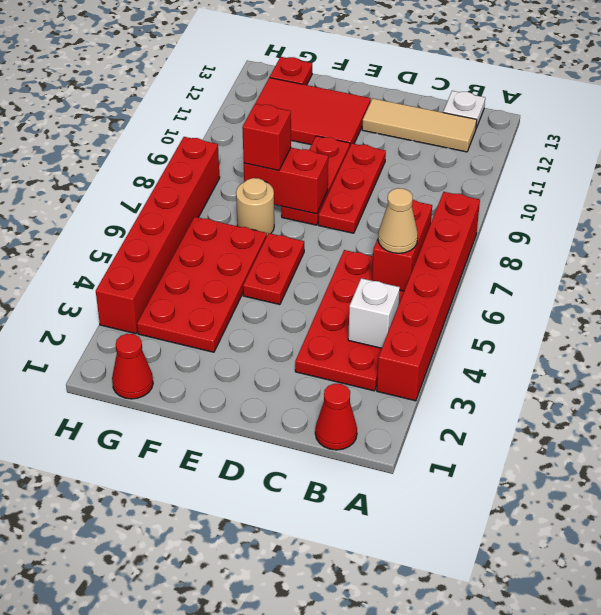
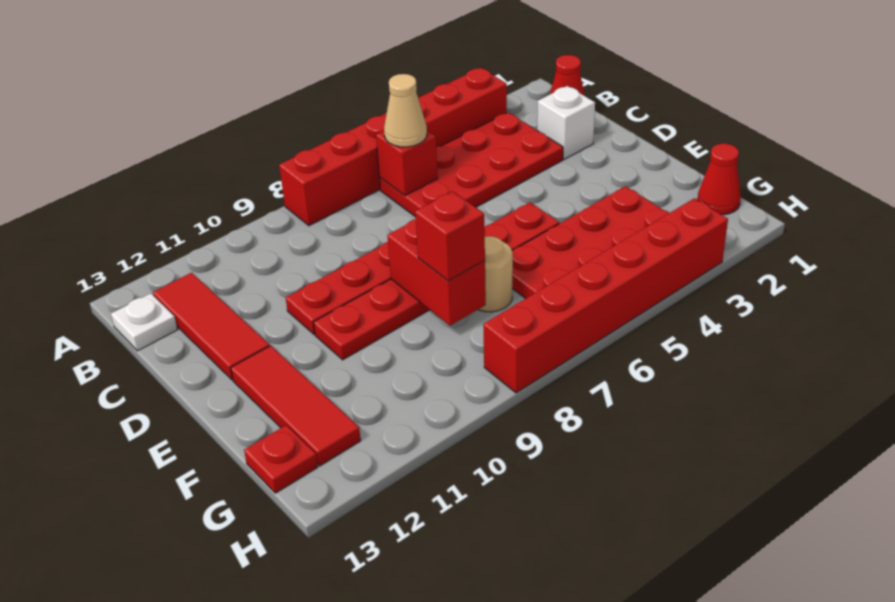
white 1x1 brick [348,278,400,348] -> white 1x1 brick moved to [537,86,595,159]
red 1x2 brick [372,199,432,291] -> red 1x1 brick [376,131,438,196]
tan 1x3 tile [362,99,477,152] -> red 1x3 tile [153,273,270,380]
red 2x3 tile [255,78,371,145] -> red 1x3 tile [231,346,361,466]

